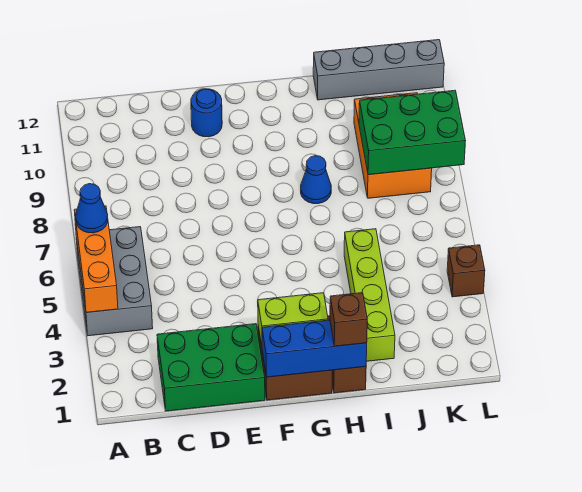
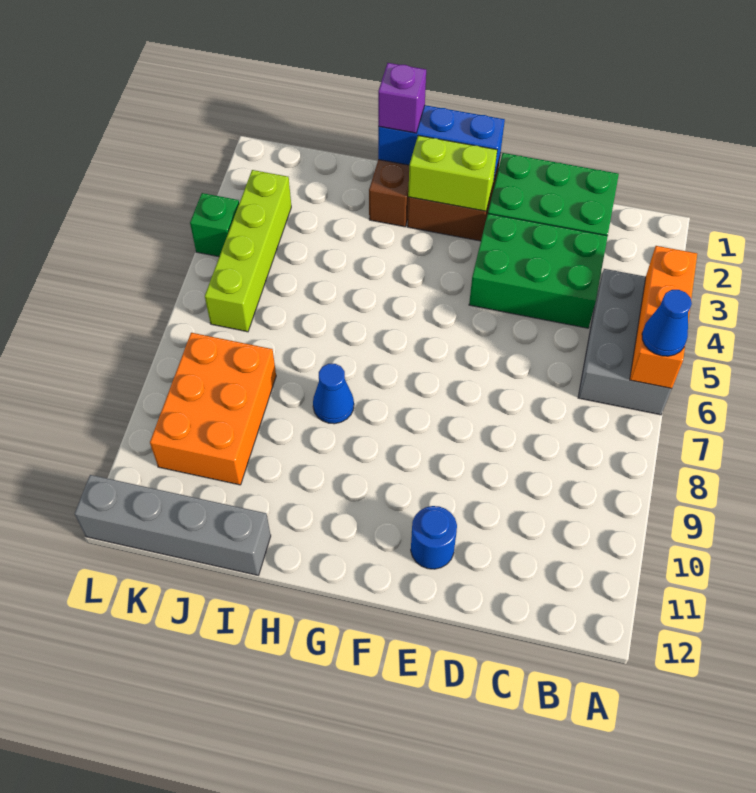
brown 1x1 brick [330,293,367,346] -> purple 1x1 brick [378,63,426,133]
lime 1x4 brick [344,229,395,361] -> lime 1x4 brick moved to [205,170,291,332]
green 2x3 brick [359,90,465,175] -> green 2x3 brick moved to [469,214,608,328]
brown 1x1 brick [447,245,485,297] -> green 1x1 brick [190,193,239,257]

